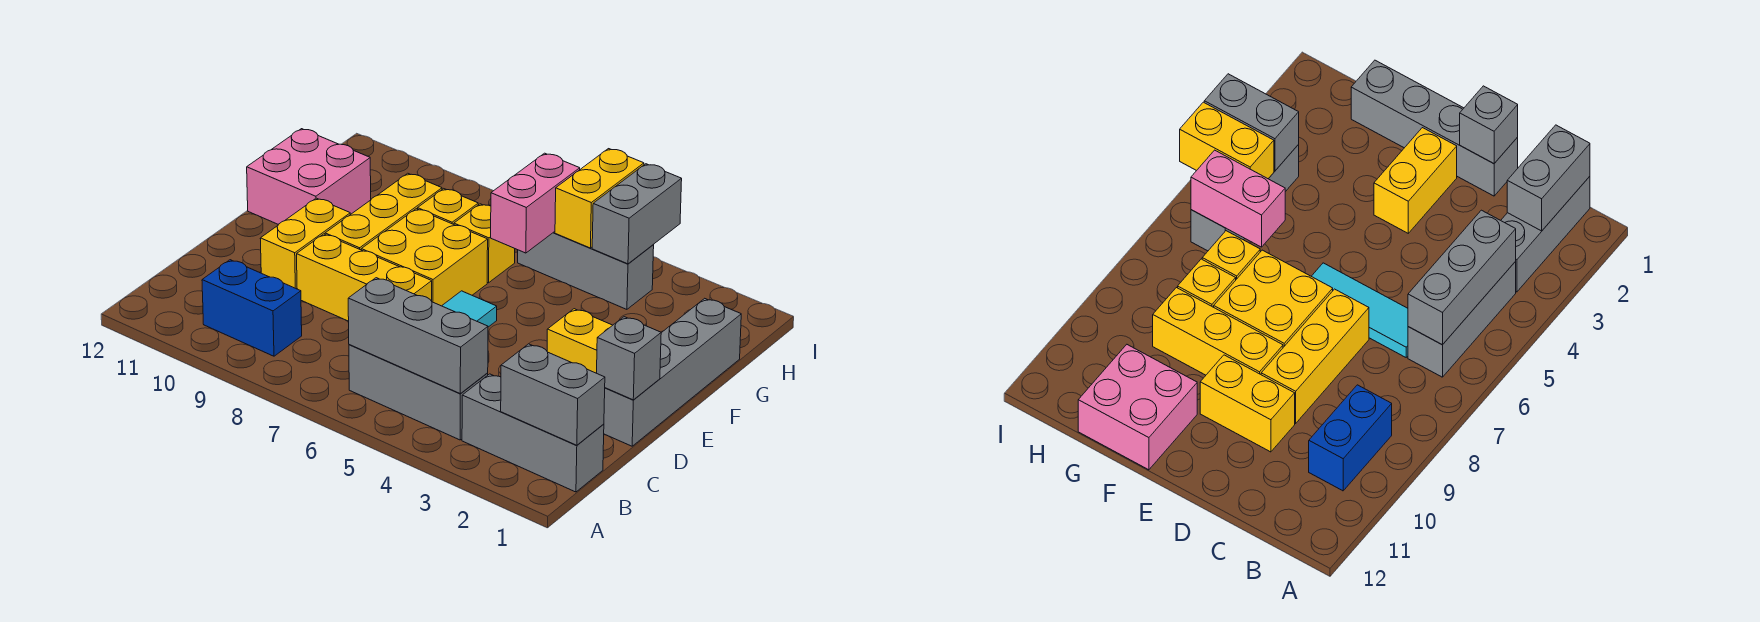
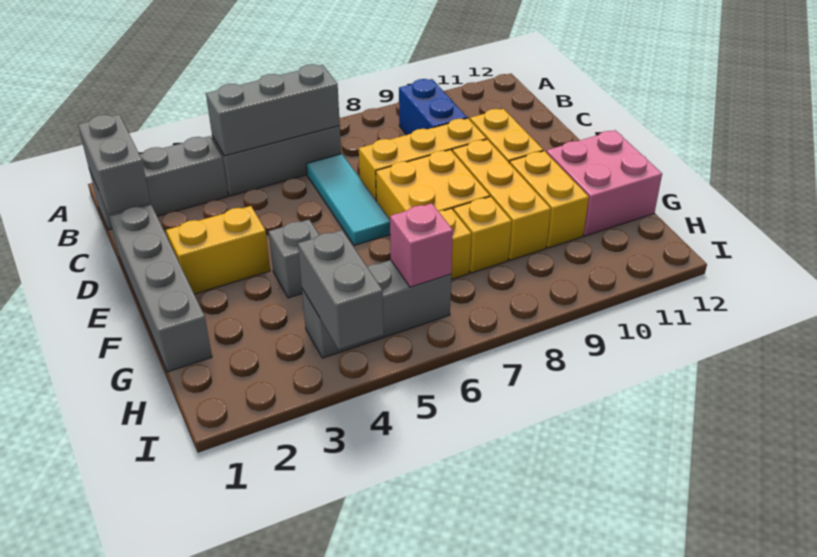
grey 1x2 brick [501,344,605,445] -> grey 1x2 brick turned to [78,114,151,214]
blue 1x2 brick [202,260,302,356] -> blue 1x2 brick turned to [399,79,467,135]
grey 1x1 brick [597,317,661,400] -> grey 1x1 brick moved to [269,220,319,298]
pink 1x2 brick [491,153,580,253] -> pink 1x1 brick [390,203,453,287]
yellow 1x2 brick [555,149,644,248] -> yellow 1x2 brick moved to [509,151,589,248]

